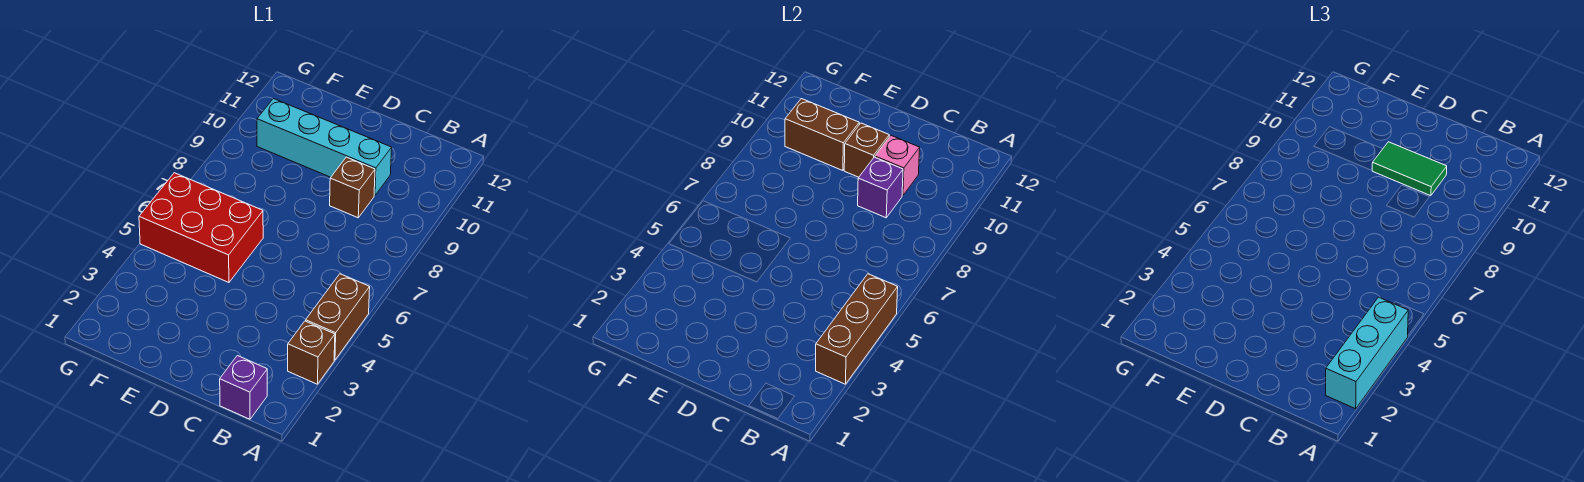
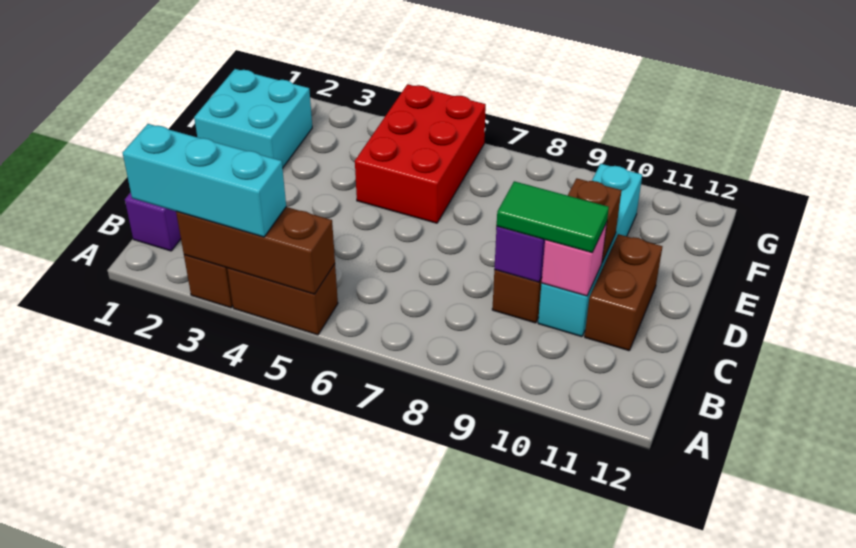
green 1x2 tile [1372,142,1447,196] -> green 1x2 tile turned to [497,181,609,253]
none -> cyan 2x2 brick [194,69,312,168]
brown 1x2 brick [785,99,859,171] -> brown 1x2 brick moved to [585,234,663,351]

